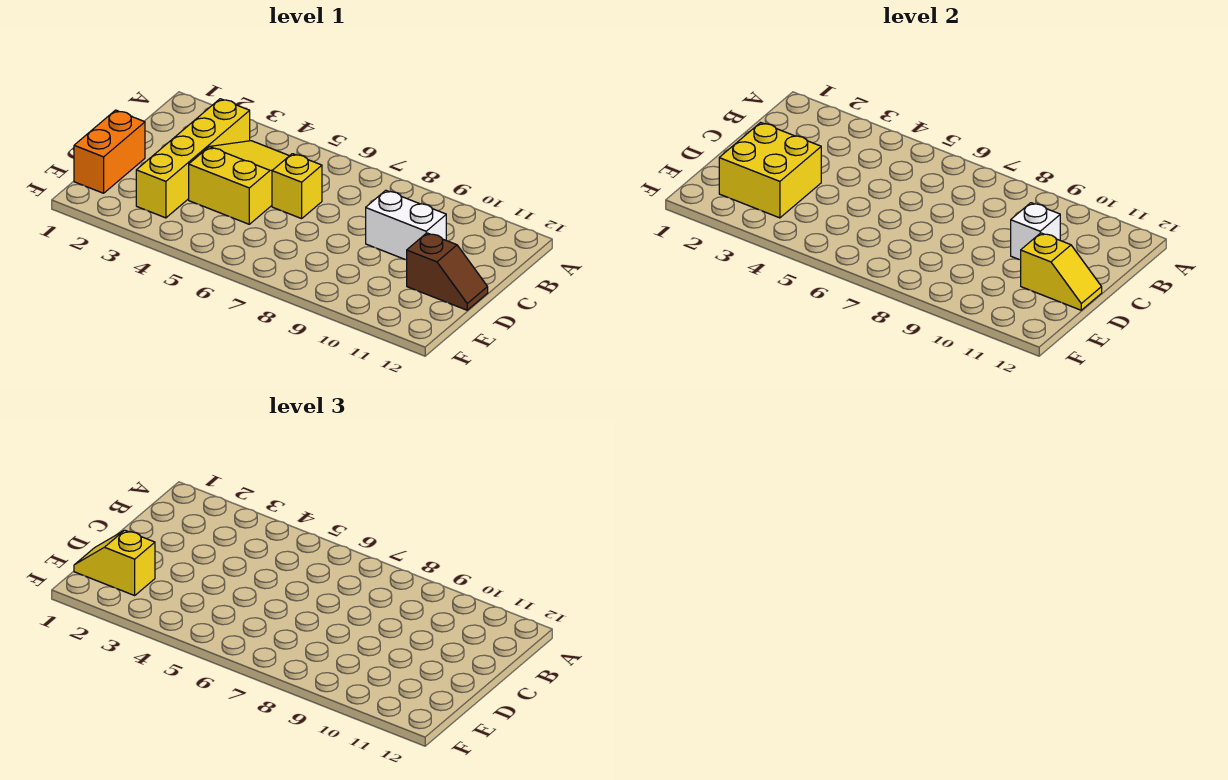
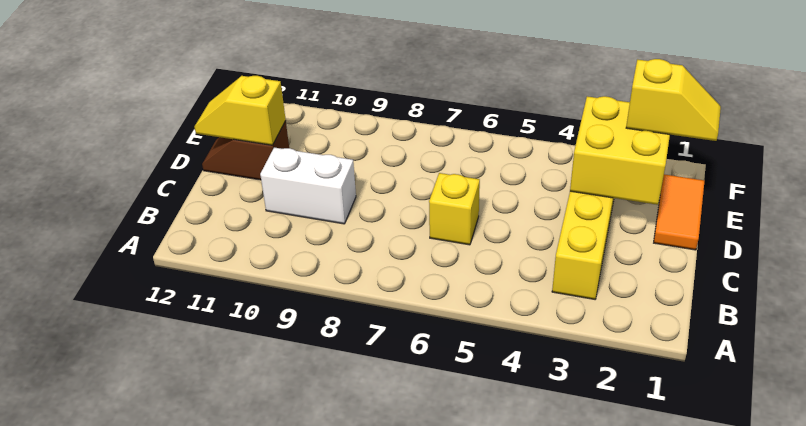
yellow 2x3 slope [189,141,289,224] -> none
white 1x1 brick [1011,203,1060,260] -> none
orange 1x2 brick [74,110,145,193] -> orange 1x2 tile [654,174,705,250]

